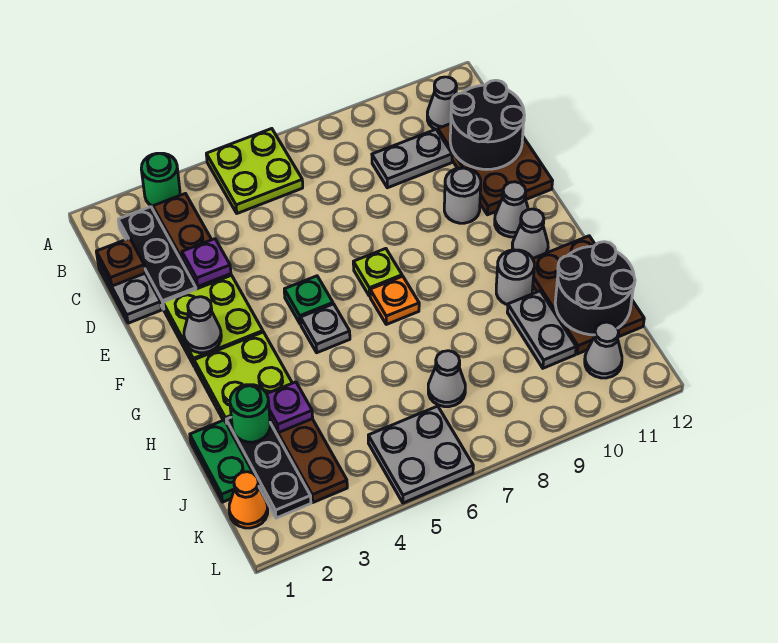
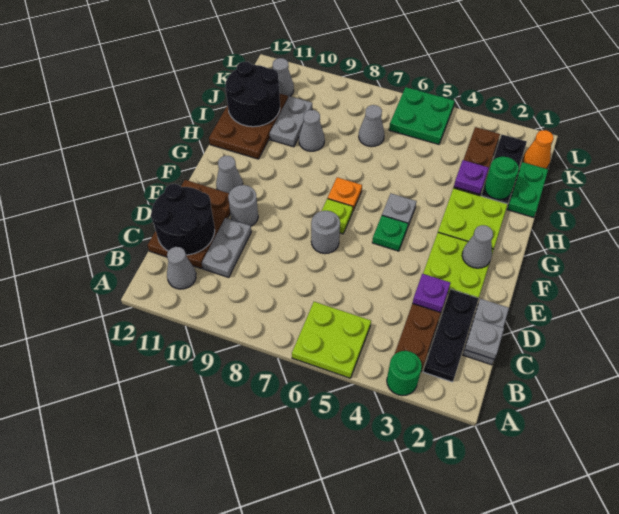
brown 1x1 plate [96,238,145,286] -> grey 1x1 plate [465,319,504,359]
grey 1x2 plate [372,129,452,188] -> grey 1x2 plate turned to [202,218,251,277]
grey 1x1 cone [512,209,548,258] -> grey 1x1 cone moved to [299,110,325,151]
grey 1x1 round brick [496,250,534,305] -> grey 1x1 round brick moved to [311,211,340,254]
grey 2x2 plate [368,406,473,503] -> green 2x2 plate [389,87,455,144]

